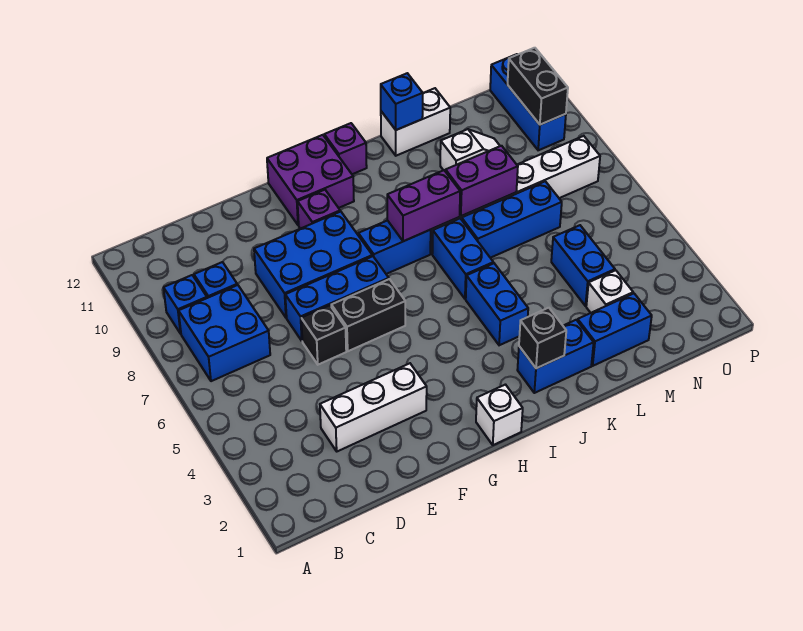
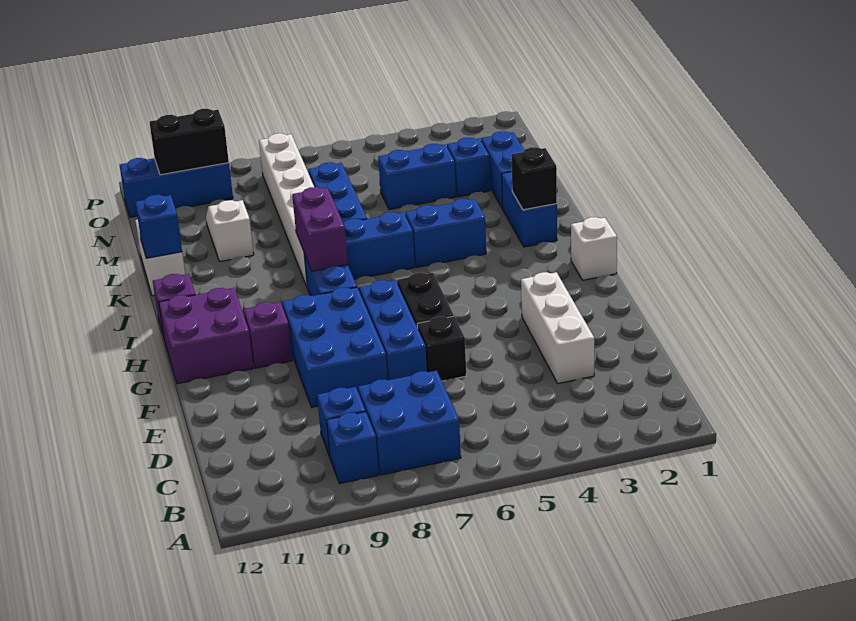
purple 1x2 brick [446,146,518,216] -> none
white 1x1 brick [586,270,633,313] -> blue 1x1 brick [447,138,490,197]

